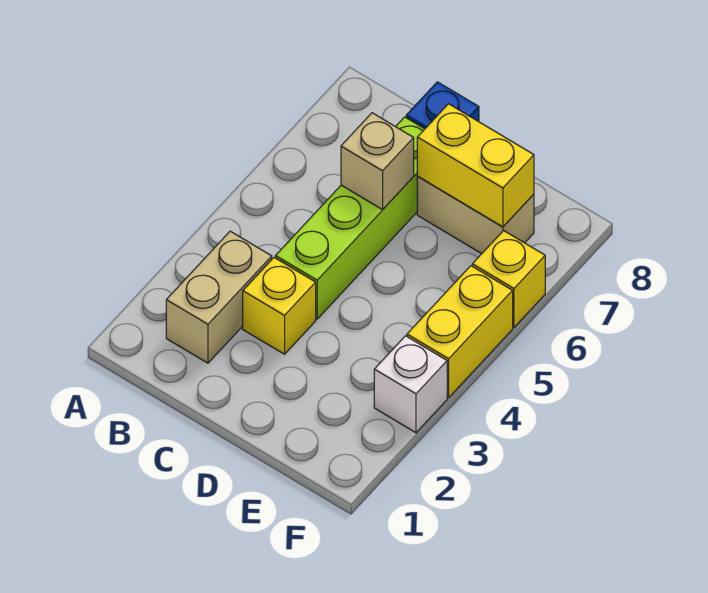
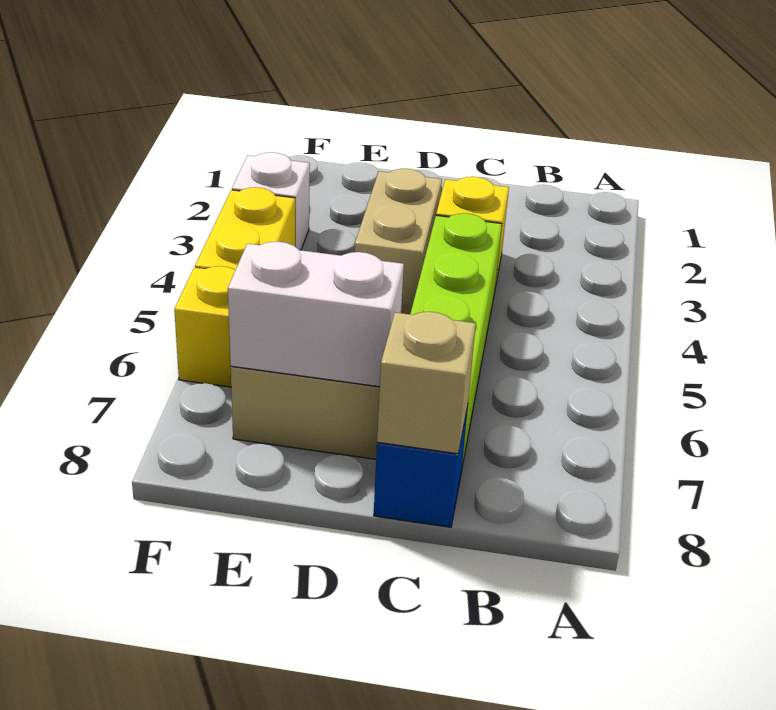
tan 1x2 brick [166,231,272,363] -> tan 1x2 brick moved to [355,169,442,314]
tan 1x1 brick [341,113,414,210] -> tan 1x1 brick moved to [377,312,476,454]
yellow 1x2 brick [417,104,534,227] -> white 1x2 brick [228,242,404,387]

